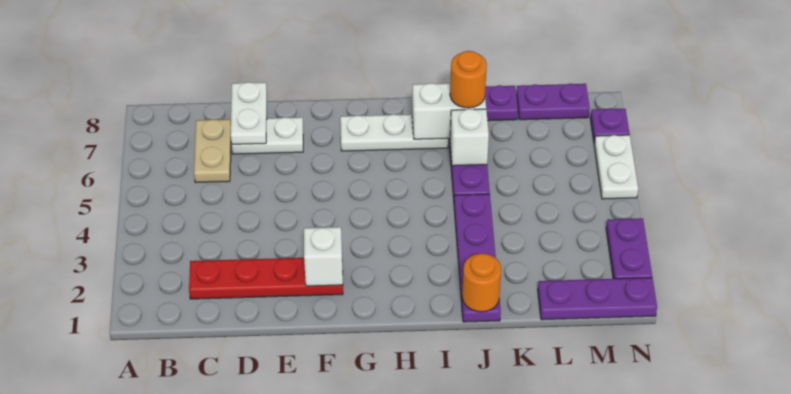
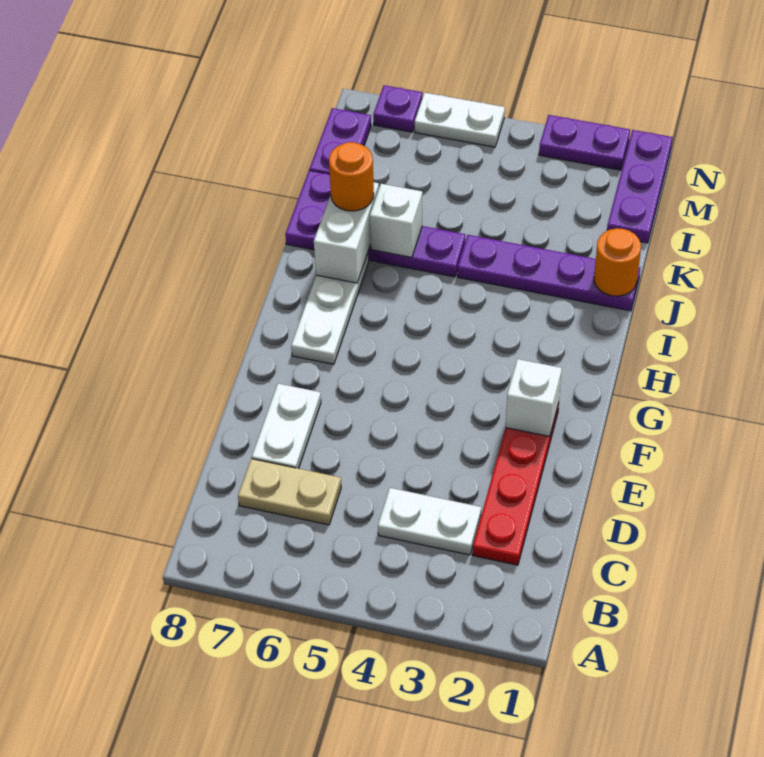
white 1x2 plate [231,82,267,144] -> white 1x2 plate moved to [378,488,481,555]

